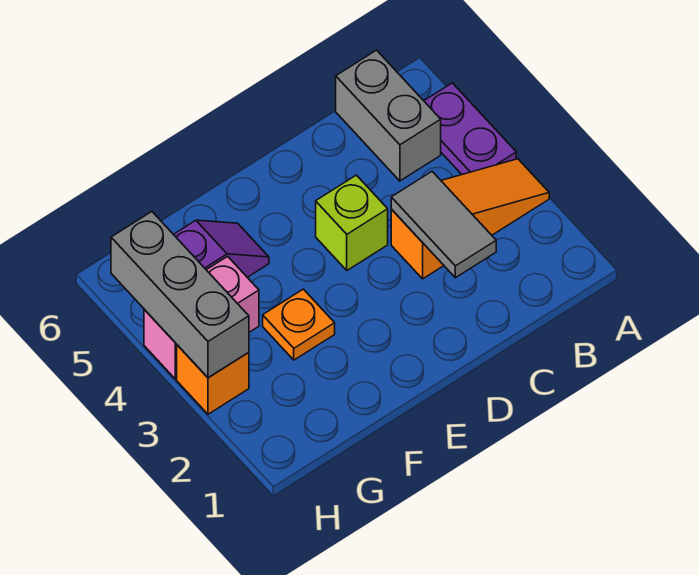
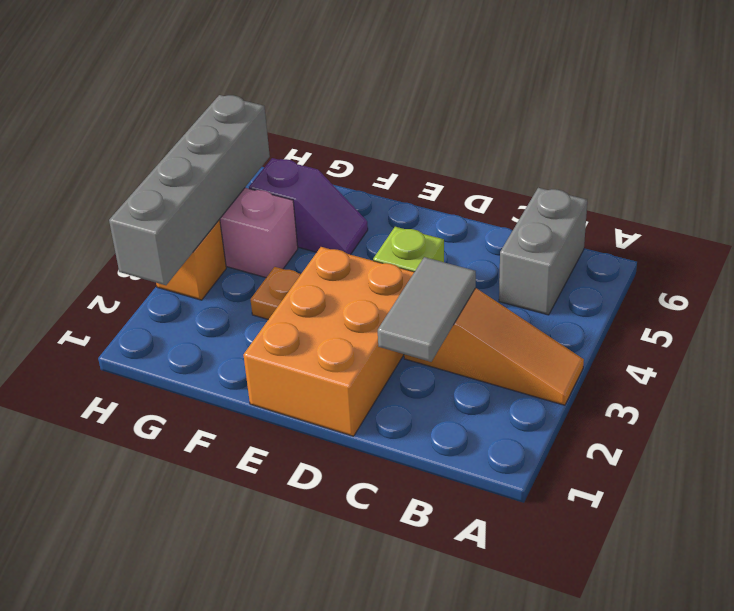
purple 1x2 plate [424,83,516,174] -> none
none -> orange 2x3 brick [243,247,414,436]
grey 1x3 brick [111,212,249,378] -> grey 1x4 brick [109,95,270,285]

